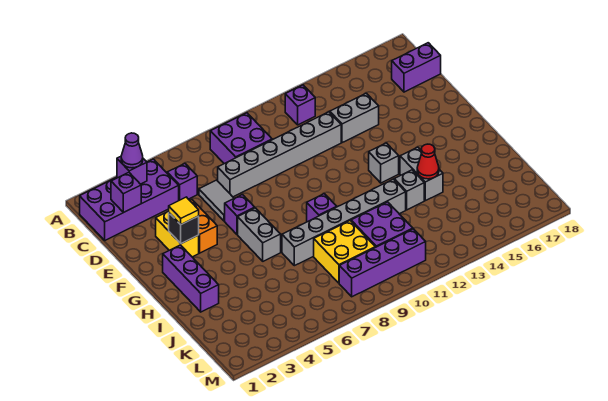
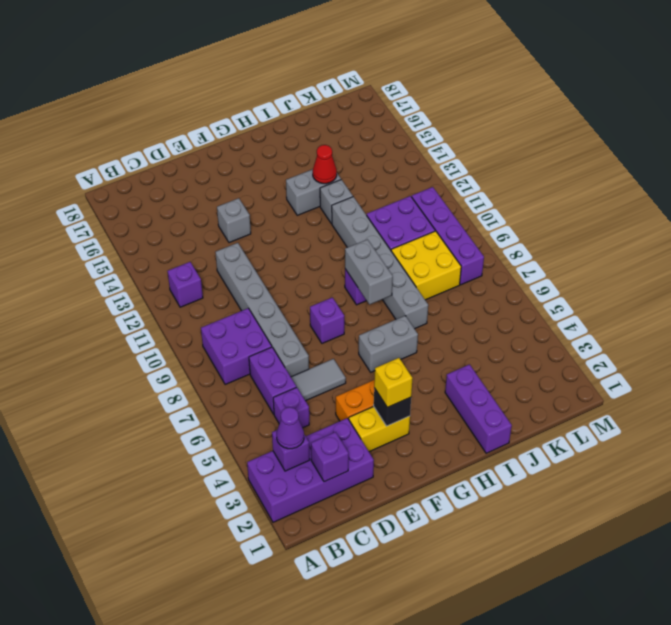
purple 2x4 brick [80,159,179,240] -> purple 2x4 brick turned to [247,418,374,522]
purple 1x2 brick [392,43,441,92] -> purple 1x2 brick moved to [249,347,296,414]
grey 1x2 brick [330,93,379,143] -> grey 1x2 brick moved to [345,239,393,305]
yellow 1x1 tile [169,197,199,224] -> yellow 1x1 brick [374,358,412,407]
purple 1x1 brick [225,195,255,235] -> purple 1x1 brick moved to [310,297,344,343]
purple 1x3 brick [163,245,219,312] -> purple 1x3 brick turned to [445,364,512,453]
grey 1x1 brick [369,143,399,183] -> grey 1x1 brick moved to [217,198,251,243]

